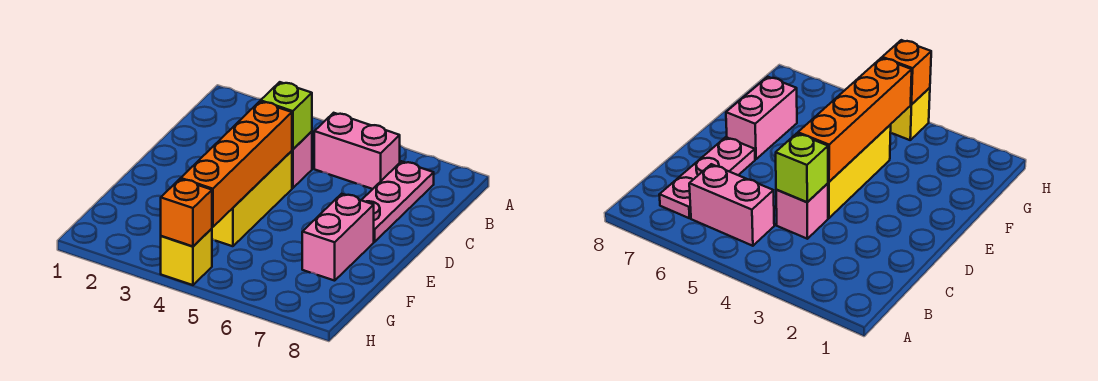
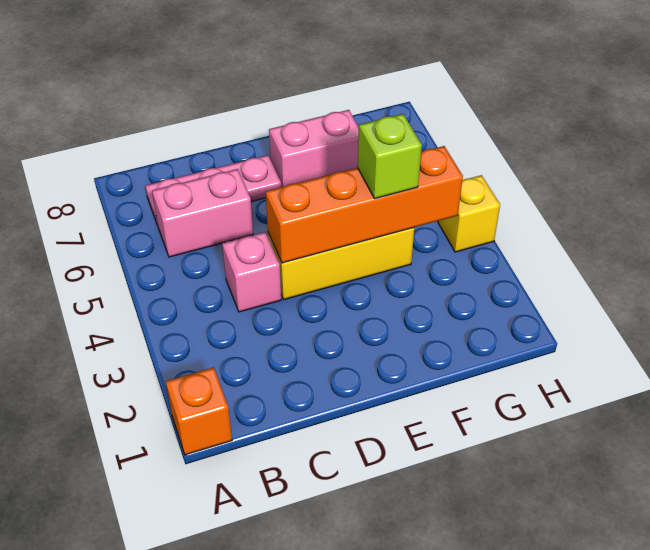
pink 1x2 brick [314,113,400,189] -> pink 1x2 brick turned to [152,169,253,257]
lime 1x1 brick [261,82,312,150] -> lime 1x1 brick moved to [358,114,422,199]
orange 1x1 brick [161,179,212,247] -> orange 1x1 brick moved to [166,367,232,455]

